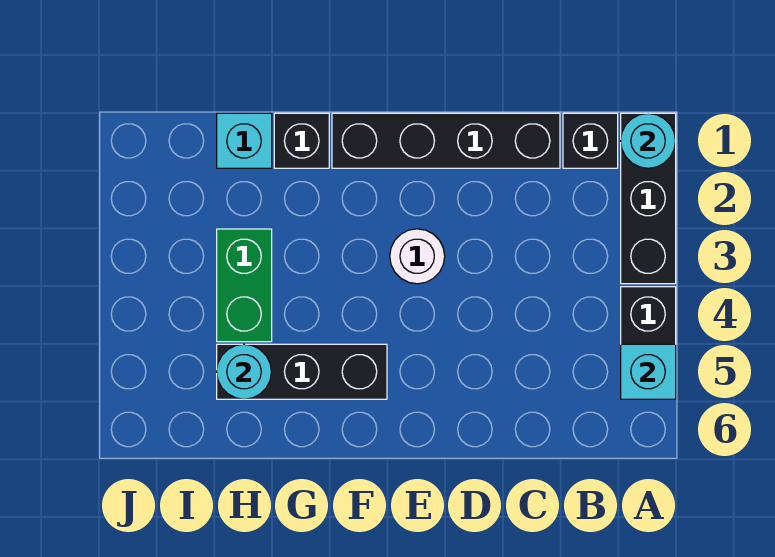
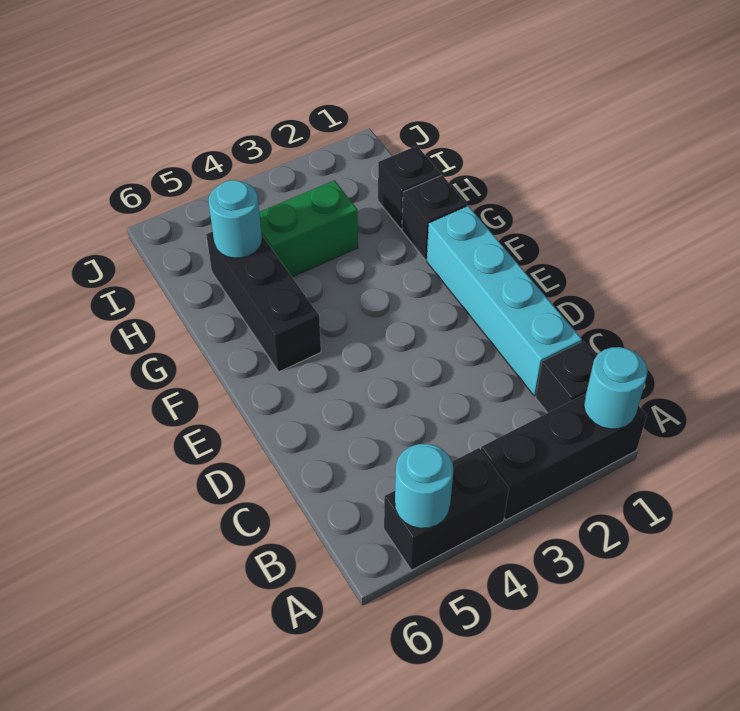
cyan 1x1 brick [621,344,676,399] -> cyan 1x1 round brick [395,444,453,528]
black 1x4 brick [332,113,560,168] -> cyan 1x4 brick [427,206,582,396]
white 1x1 round brick [390,229,445,284] -> none
cyan 1x1 brick [217,113,272,168] -> black 1x1 brick [378,146,441,229]

